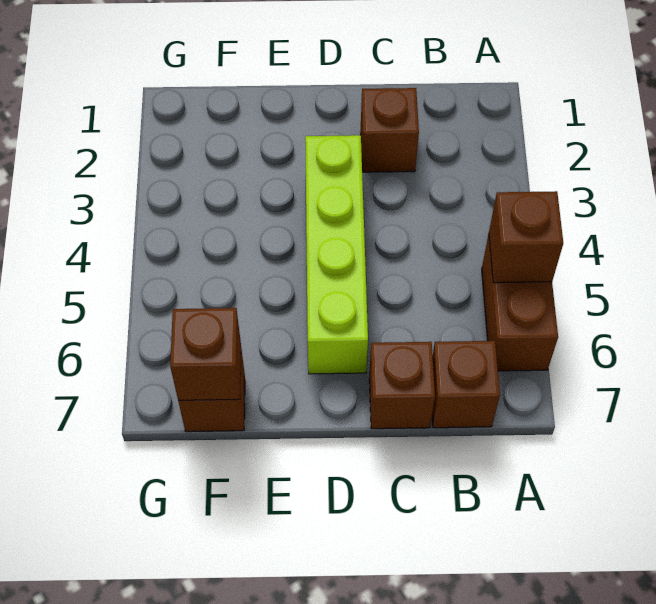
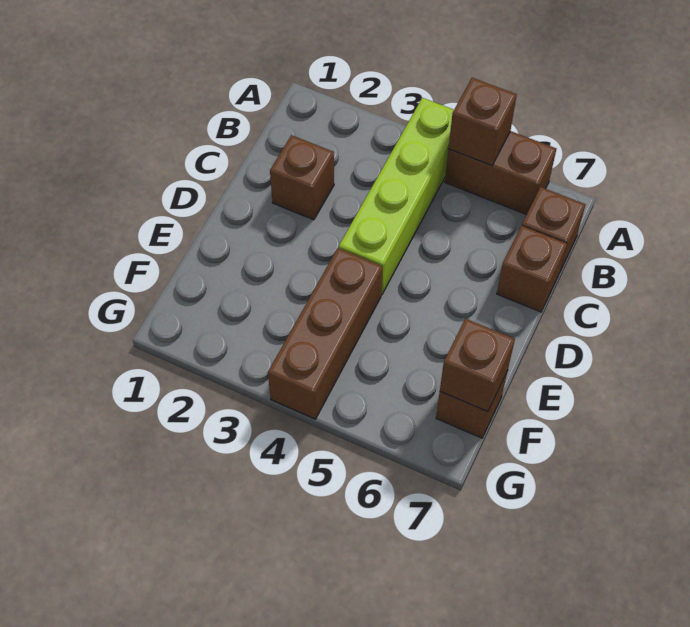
lime 1x4 brick [305,135,368,374] -> lime 1x4 brick turned to [339,98,454,295]
none -> brown 1x3 brick [268,248,382,419]

